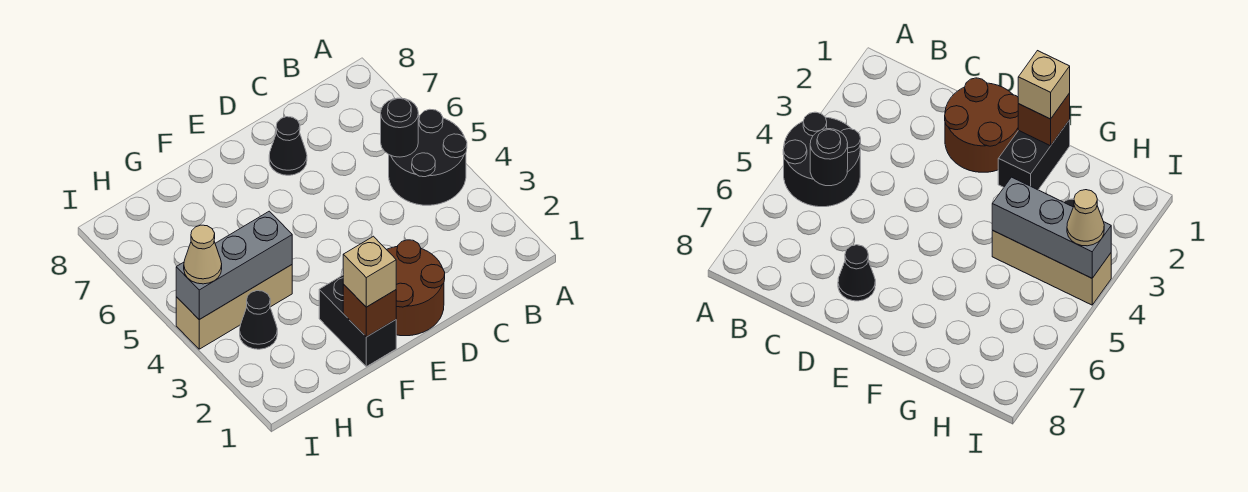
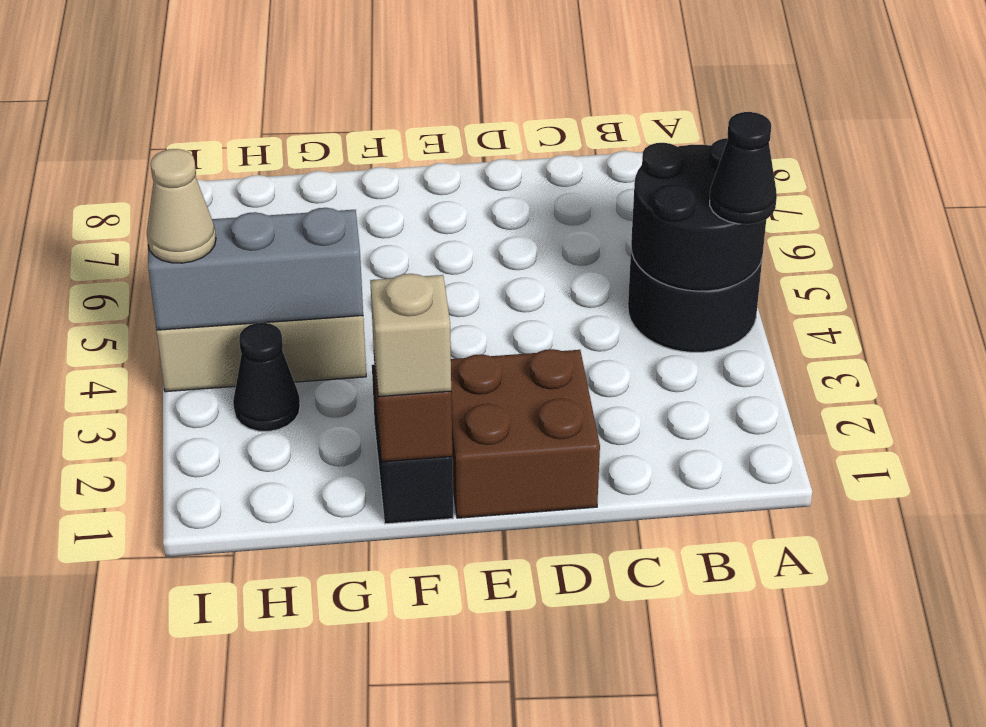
black 1x1 round brick [381,98,418,157] -> black 2x2 round brick [631,138,766,291]
brown 2x2 round brick [387,240,445,336] -> brown 2x2 brick [451,349,600,518]
black 1x1 cone [269,117,307,175] -> black 1x1 cone moved to [710,112,777,224]

